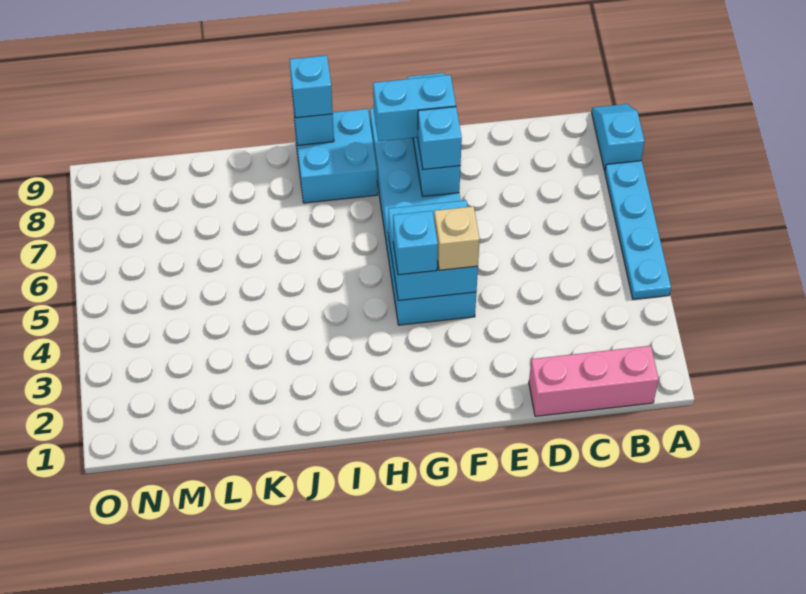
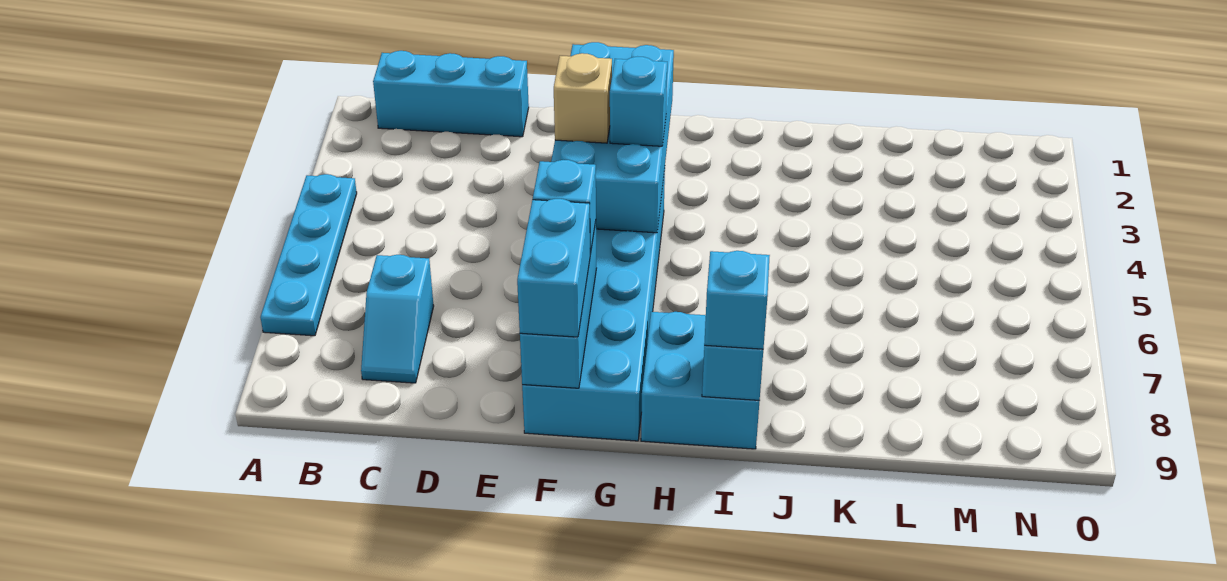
cyan 1x2 slope [592,104,644,171] -> cyan 1x2 slope moved to [361,255,434,383]
pink 1x3 brick [529,346,659,416] -> cyan 1x3 brick [373,51,529,137]
cyan 2x2 brick [388,200,478,301] -> cyan 2x4 brick [551,42,674,233]
cyan 1x2 brick [373,75,456,141] -> cyan 1x2 brick turned to [517,199,590,337]

